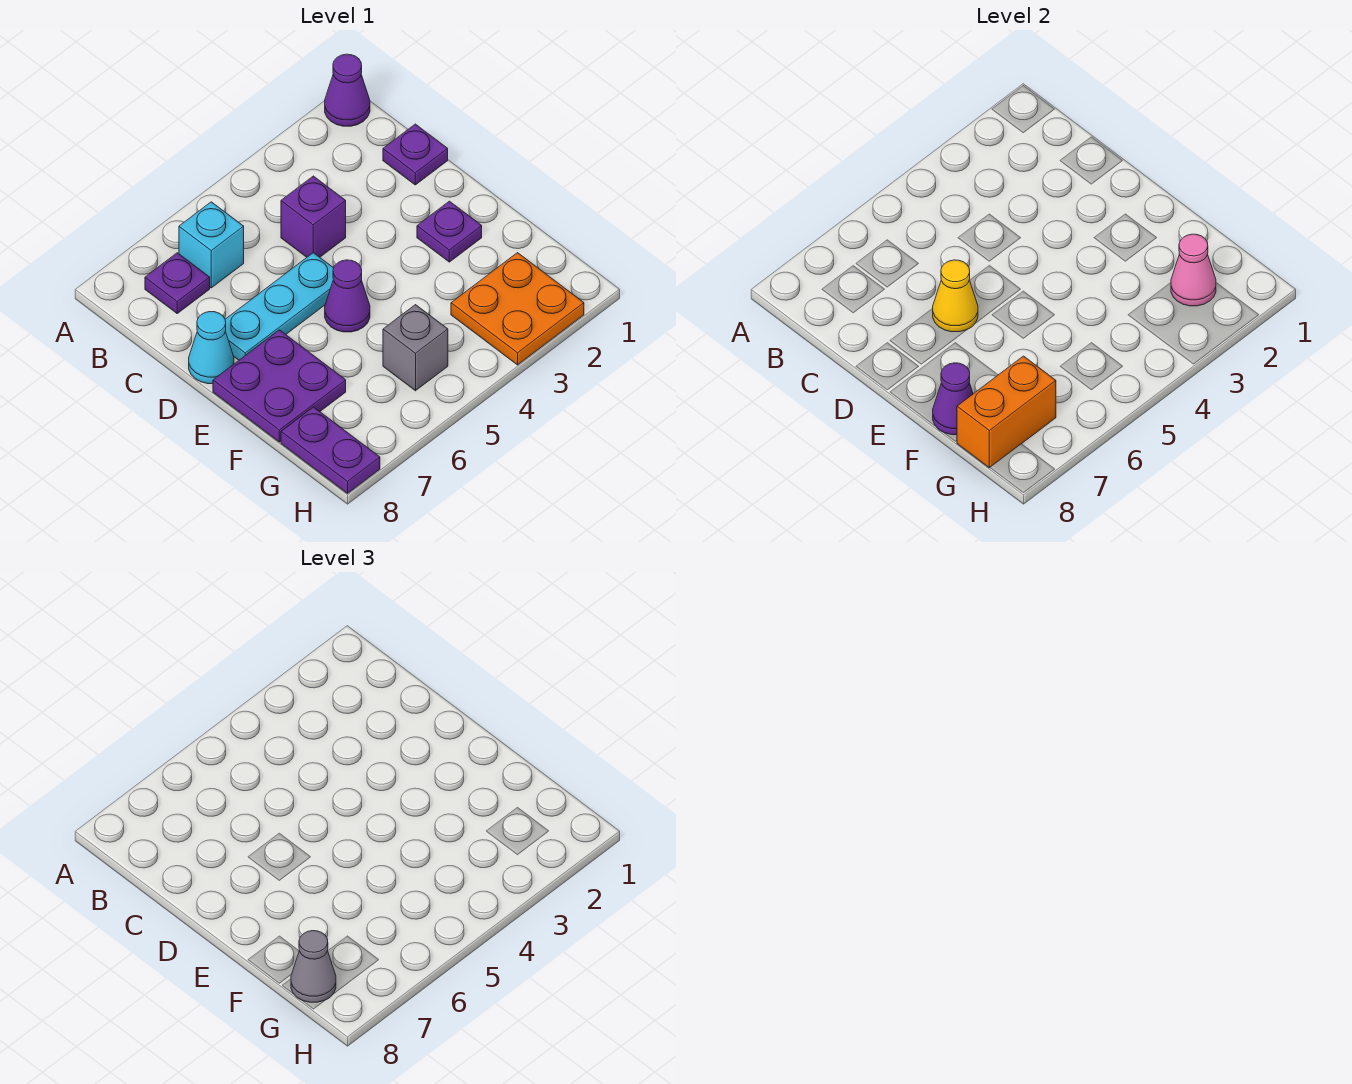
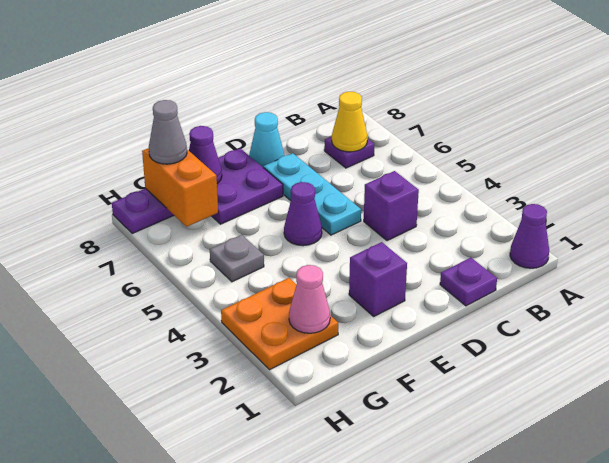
cyan 1x1 brick [179,202,244,288] -> none
yellow 1x1 cone [933,260,978,332] -> yellow 1x1 cone moved to [332,92,367,152]
purple 1x1 plate [417,201,482,262] -> purple 1x1 brick [349,242,407,316]
grey 1x1 brick [383,305,448,391] -> grey 1x1 plate [210,235,264,282]

